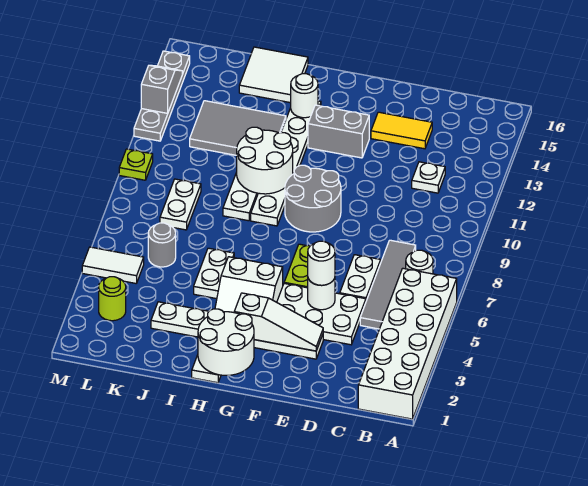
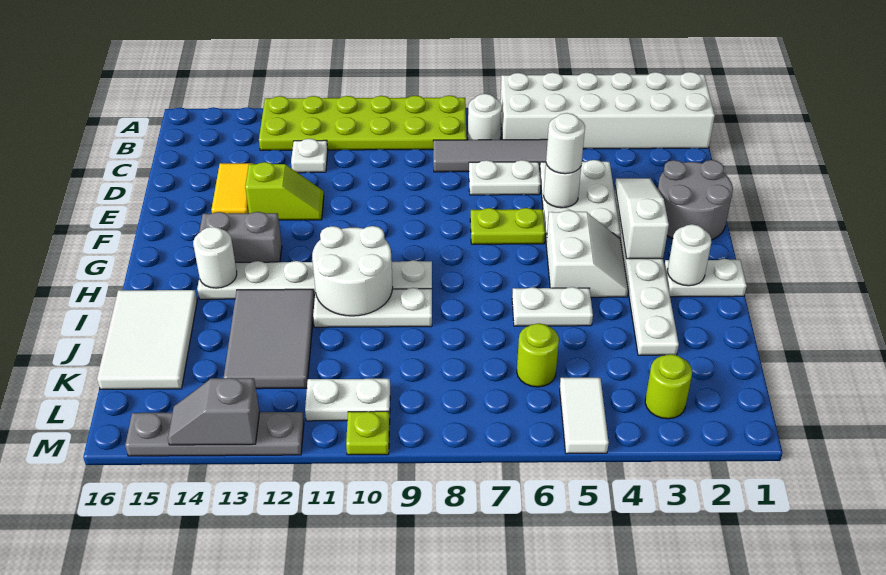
none -> lime 2x6 plate [259,95,467,150]
none -> lime 1x2 slope [245,162,324,220]
grey 2x2 round brick [285,165,341,232] -> grey 2x2 round brick moved to [658,160,733,240]
grey 1x2 brick [308,105,369,158] -> grey 1x2 brick turned to [199,212,282,262]
white 2x2 round brick [198,309,254,375] -> white 1x1 round brick [668,224,711,286]
white 2x2 tile [239,47,308,103] -> white 2x3 tile [97,290,197,389]
grey 1x1 round brick [148,223,176,267] -> lime 1x1 round brick [517,323,559,387]
white 1x2 plate [160,179,201,230] -> white 1x2 plate moved to [305,379,390,421]

